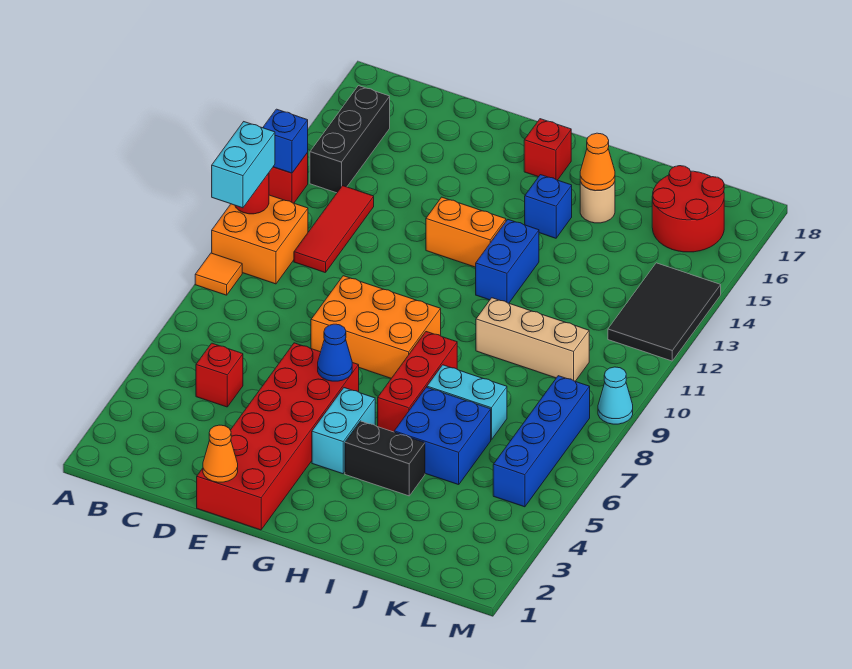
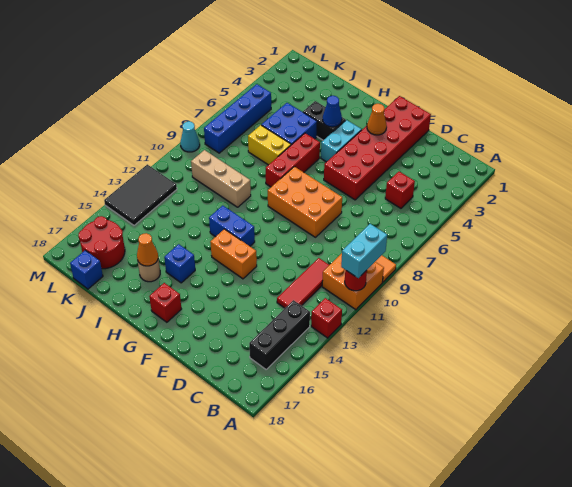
blue 1x1 brick [263,109,308,173] -> blue 1x1 brick moved to [70,250,103,289]
orange 1x1 cone [203,425,238,482] -> orange 1x1 cone moved to [367,104,387,135]
blue 1x1 cone [318,324,352,381] -> blue 1x1 cone moved to [323,96,342,127]
blue 1x2 brick [476,220,539,303] -> blue 1x2 brick turned to [209,206,255,246]
cyan 1x2 brick [427,365,507,440] -> yellow 1x2 brick [248,125,291,165]

